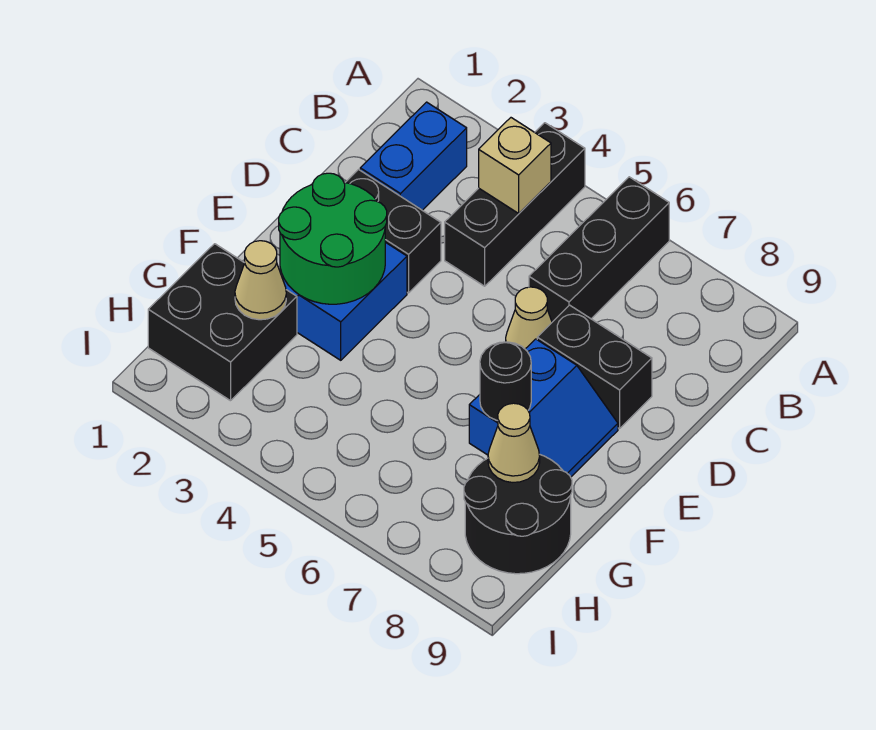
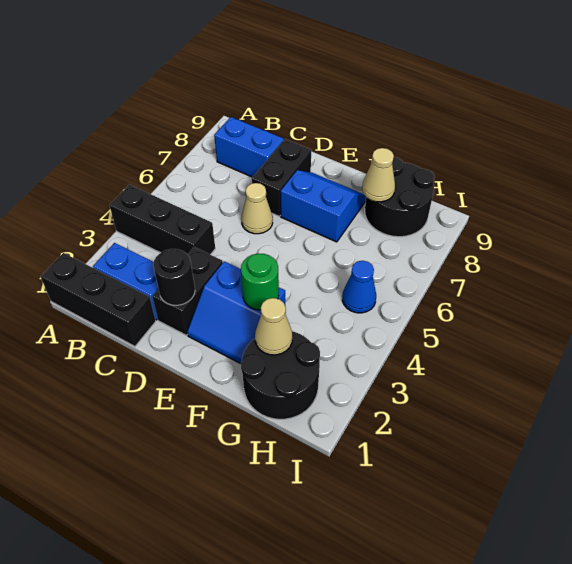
black 1x3 brick [529,177,669,322] -> black 1x3 brick moved to [41,253,156,346]
tan 1x1 brick [479,118,551,213] -> none
none -> blue 1x2 brick [214,117,283,177]
green 2x2 round brick [279,173,387,304] -> green 1x1 round brick [241,254,279,310]
black 1x1 round brick [480,342,531,421] -> black 1x1 round brick moved to [153,249,195,305]
black 2x2 brick [148,244,297,401] -> black 2x2 round brick [241,331,320,419]
none -> blue 1x1 cone [342,261,376,313]

